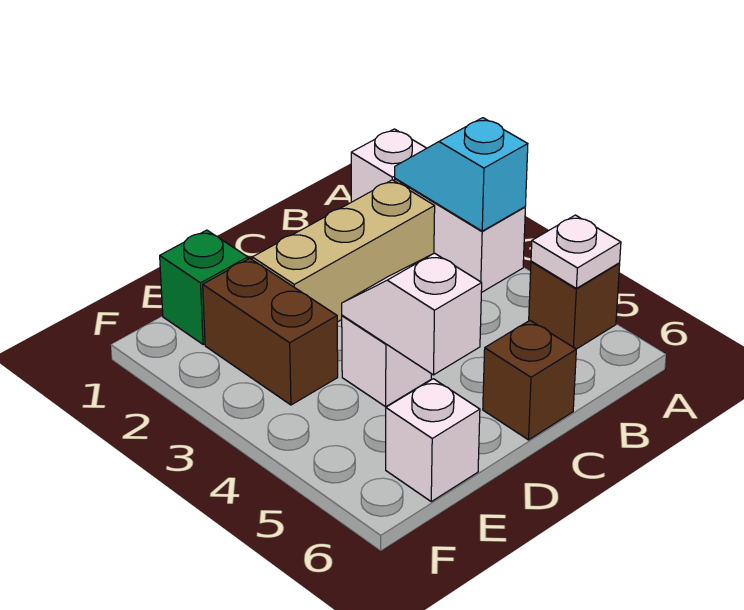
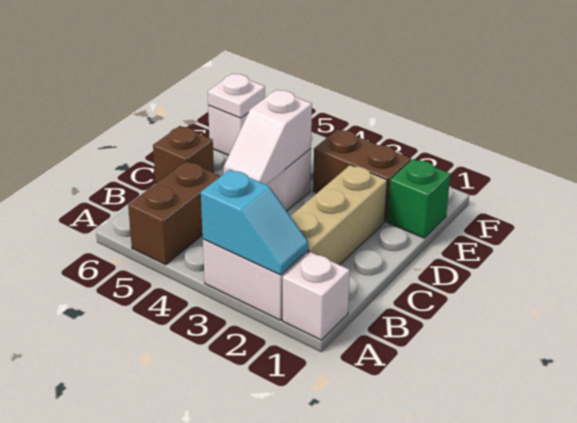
brown 1x1 brick [529,261,620,349] -> brown 1x2 brick [128,161,221,265]
white 1x1 plate [531,215,621,288] -> white 1x1 plate moved to [208,74,265,118]
white 1x2 slope [342,253,482,375] -> white 1x2 slope turned to [224,90,312,185]

